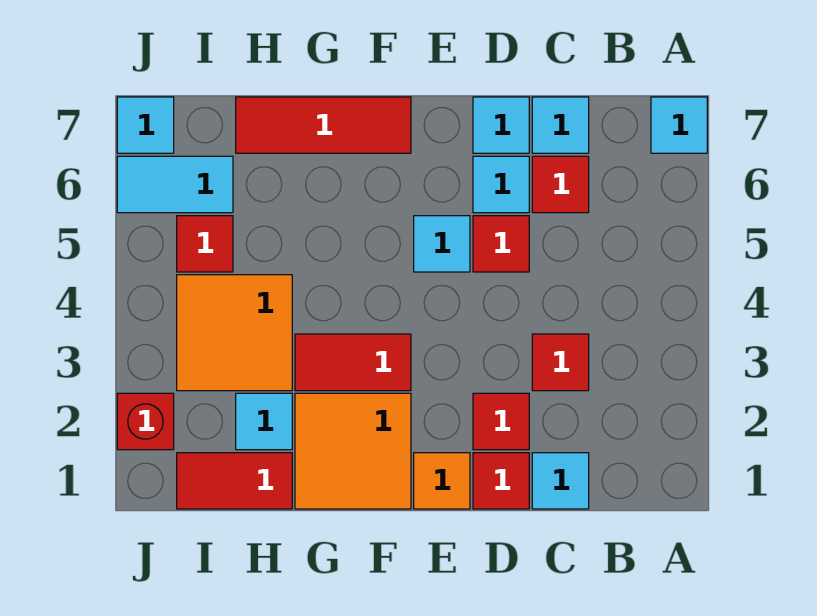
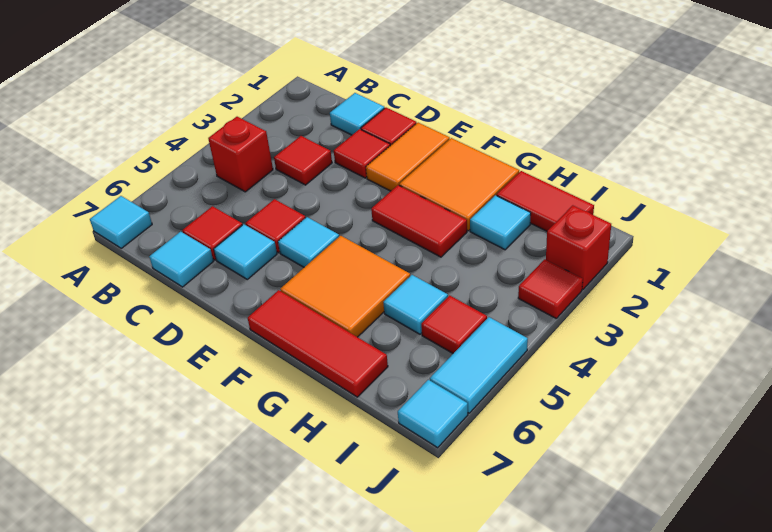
none -> red 1x1 brick [208,117,273,192]
cyan 1x1 tile [473,97,529,153] -> cyan 1x1 tile moved to [383,275,448,334]
orange 1x1 tile [414,453,470,509] -> orange 1x2 tile [366,123,450,191]
orange 2x2 tile [177,275,292,391] -> orange 2x2 tile moved to [280,236,410,337]
cyan 1x2 tile [117,156,233,213] -> cyan 1x2 tile turned to [430,317,528,413]
none -> red 1x1 tile [518,259,583,318]

